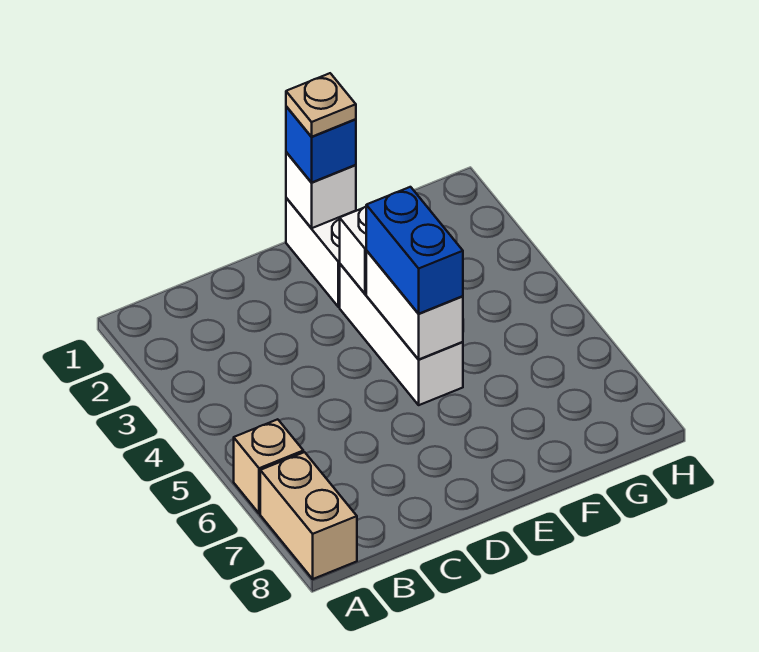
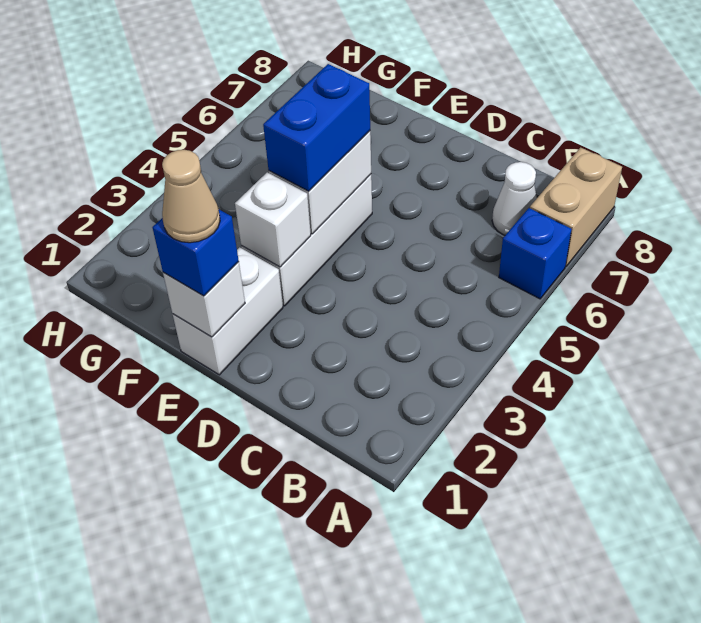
tan 1x1 brick [234,419,303,514] -> blue 1x1 brick [499,208,572,299]
none -> white 1x1 cone [492,162,537,235]
tan 1x1 plate [286,73,356,137] -> tan 1x1 cone [162,150,220,243]

